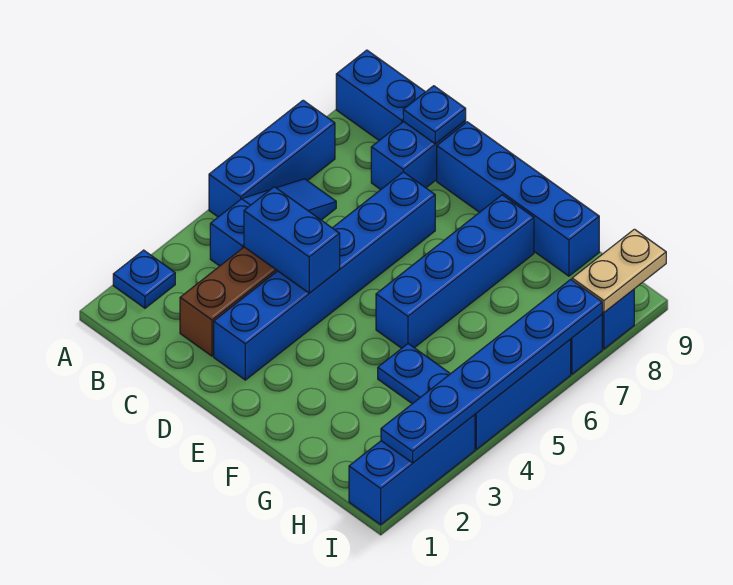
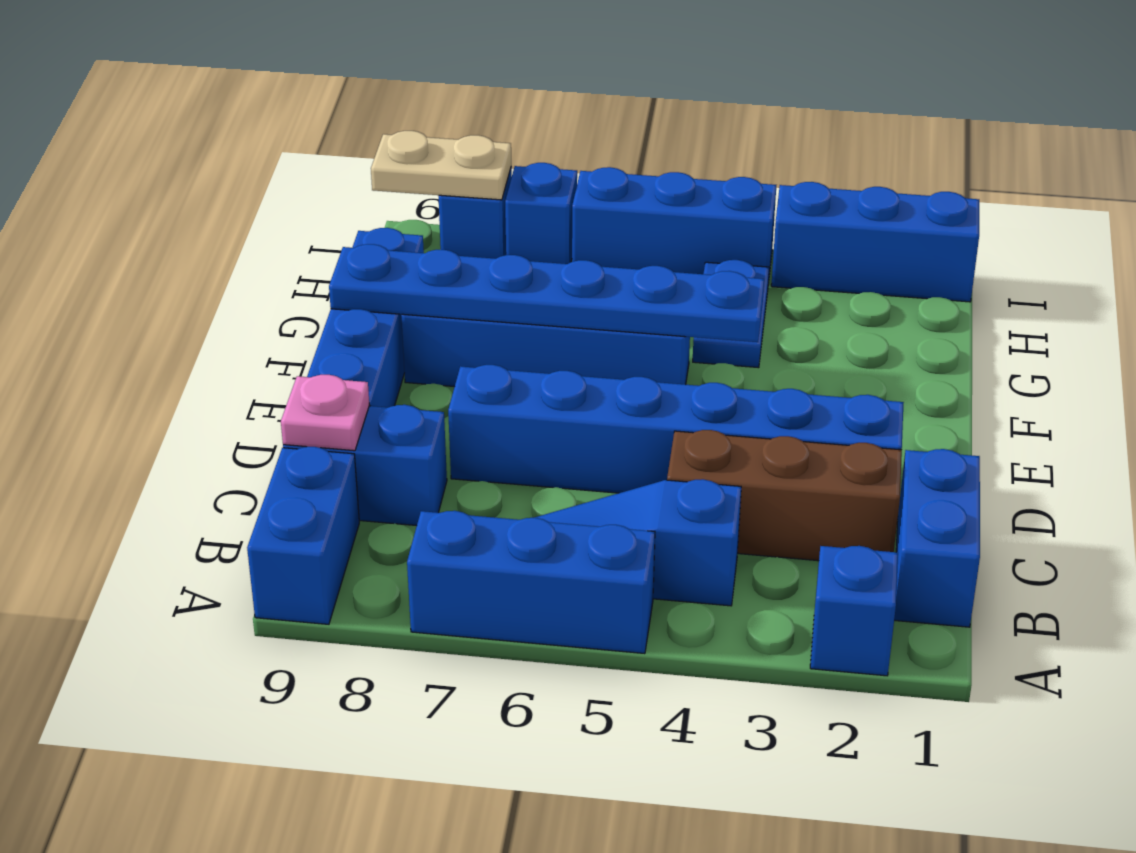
blue 1x1 plate [113,250,175,308] -> blue 1x1 brick [810,546,898,676]
blue 1x2 brick [244,187,340,293] -> blue 1x2 brick moved to [894,449,980,627]
blue 1x1 plate [403,86,466,144] -> pink 1x1 plate [281,375,369,451]
blue 1x6 plate [381,279,602,463] -> blue 1x6 plate moved to [329,244,764,342]

